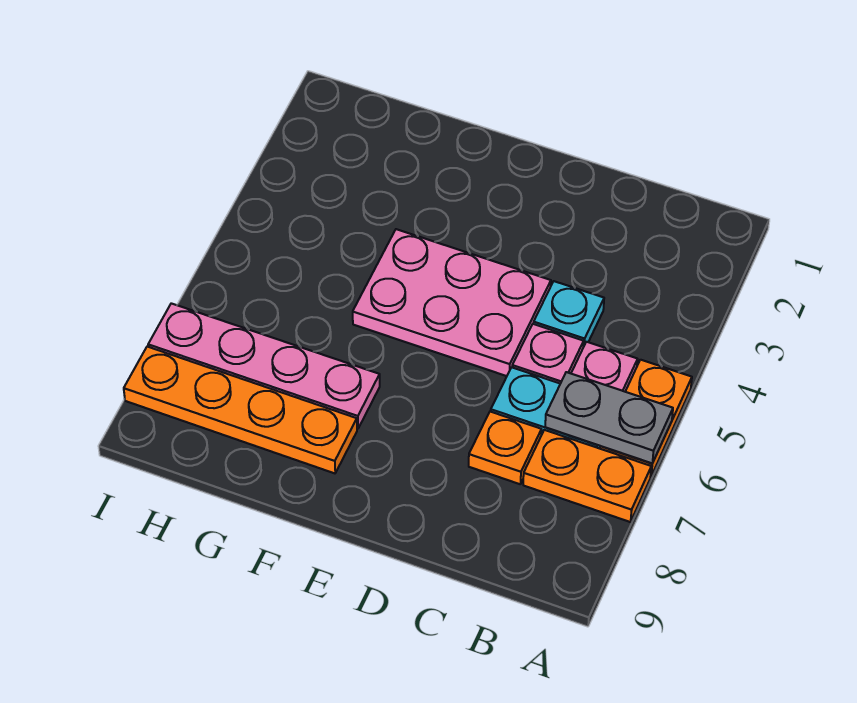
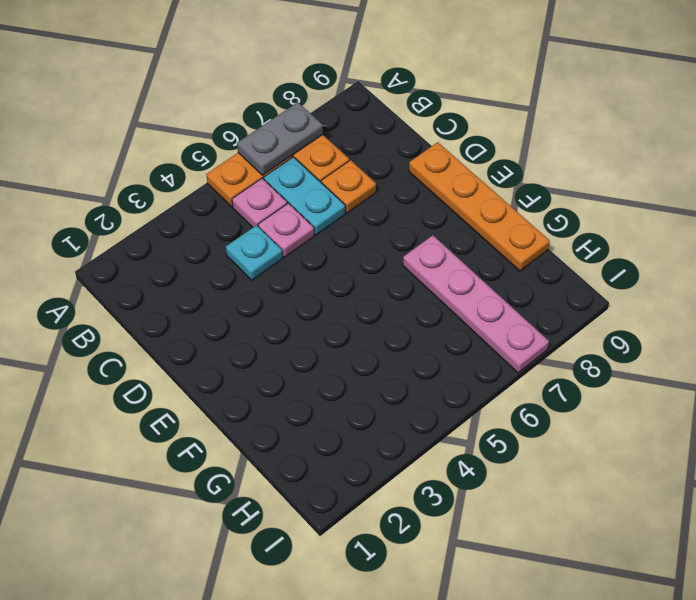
grey 1x2 plate [545,372,673,463] -> grey 1x2 plate turned to [237,102,323,175]
pink 2x3 plate [353,229,551,376] -> none
orange 1x4 plate [124,347,357,473] -> orange 1x4 plate moved to [409,142,550,271]

